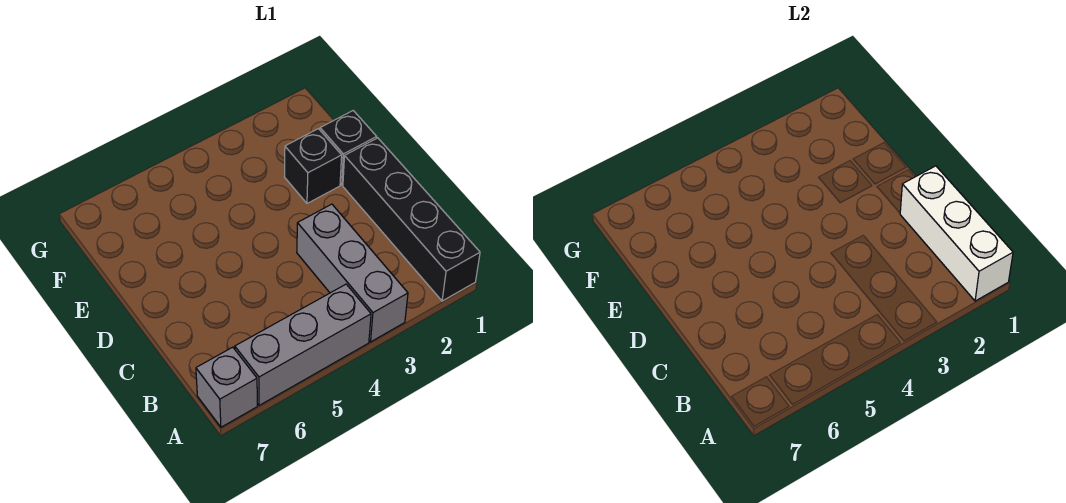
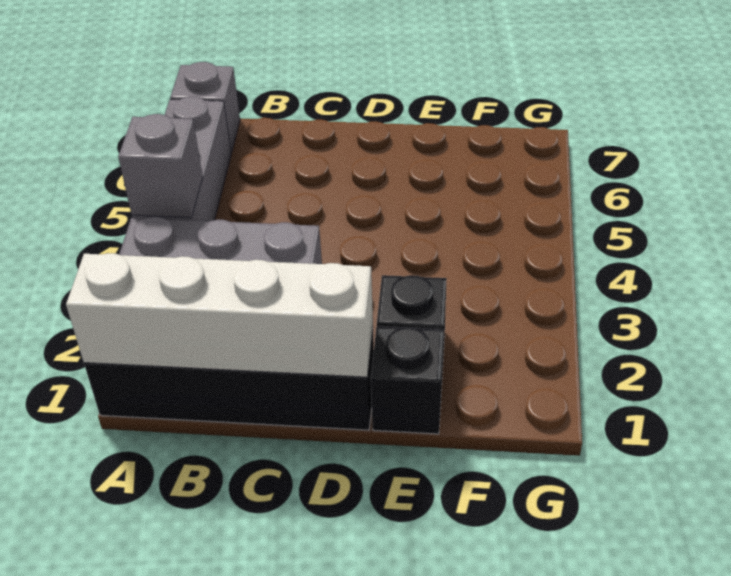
white 1x3 brick [900,166,1013,301] -> white 1x4 brick [66,253,373,377]
none -> grey 1x1 brick [118,114,203,218]

